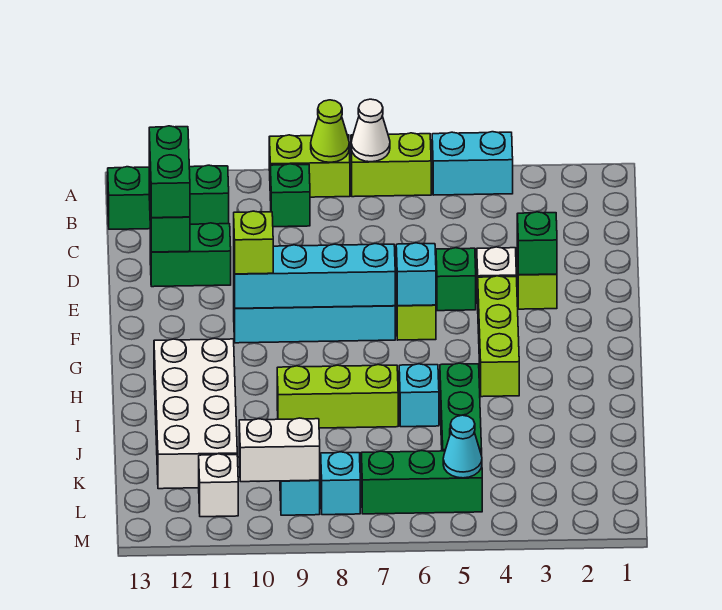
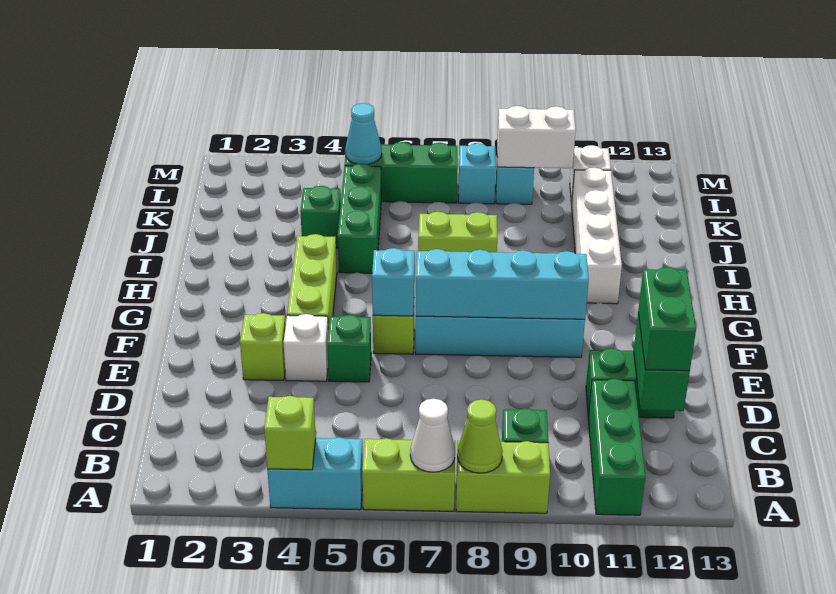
green 1x3 brick [108,165,229,229] -> green 1x3 brick turned to [588,379,645,515]
green 1x1 brick [517,212,557,275] -> green 1x1 brick moved to [300,186,341,248]
lime 1x1 brick [234,211,273,274] -> lime 1x1 brick moved to [264,396,316,470]
white 2x4 brick [154,338,237,489] -> white 1x4 brick [572,168,622,304]
cyan 1x1 brick [399,364,439,427] -> none
lime 1x3 brick [277,365,398,428] -> lime 1x2 brick [418,212,497,252]

